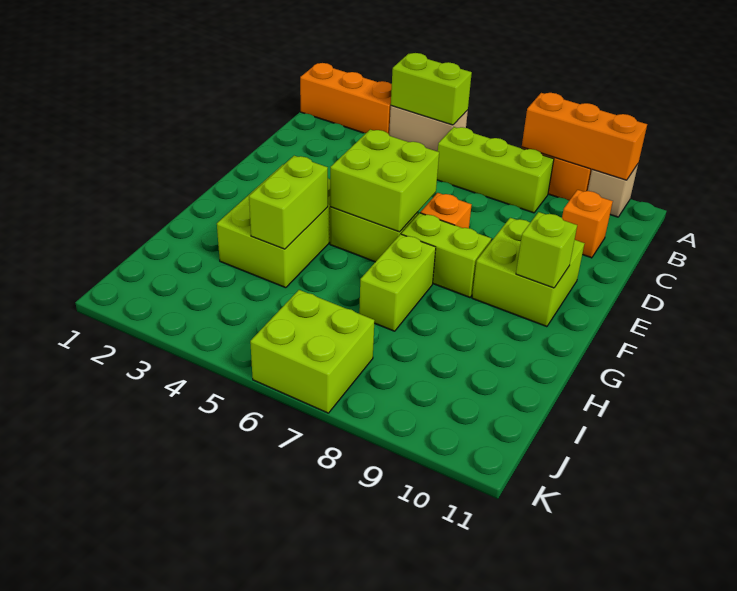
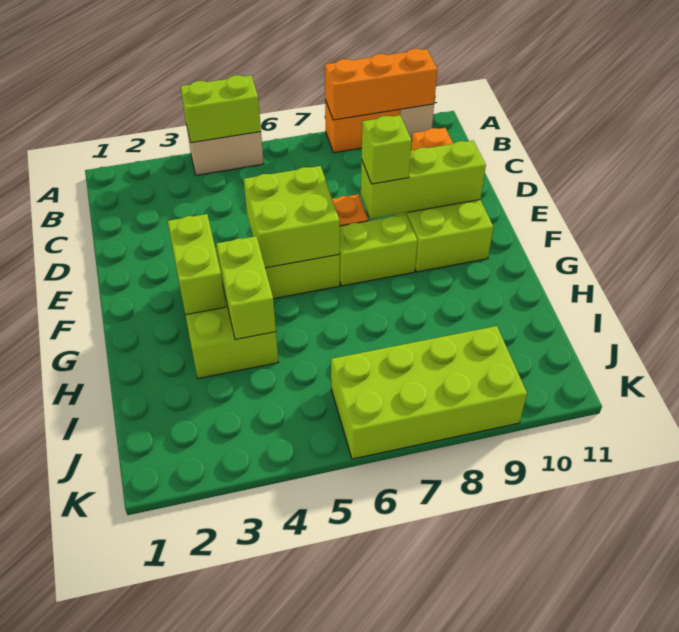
orange 1x3 brick [300,63,392,134] -> none
lime 1x3 brick [437,127,554,213] -> lime 1x3 brick moved to [361,141,486,219]
lime 1x1 brick [516,212,577,288] -> lime 1x1 brick moved to [362,115,412,184]
lime 1x2 brick [359,234,436,331] -> lime 1x2 brick moved to [168,214,226,315]
lime 2x2 brick [250,290,375,413] -> lime 2x4 brick [331,326,527,459]

